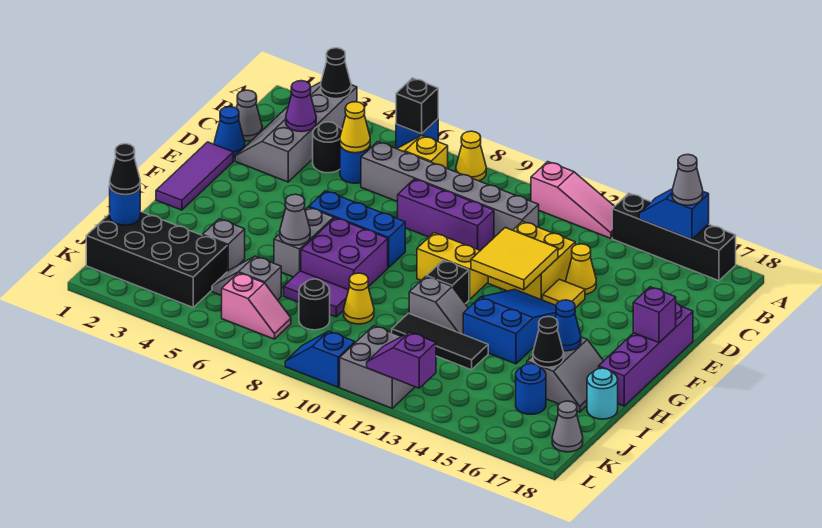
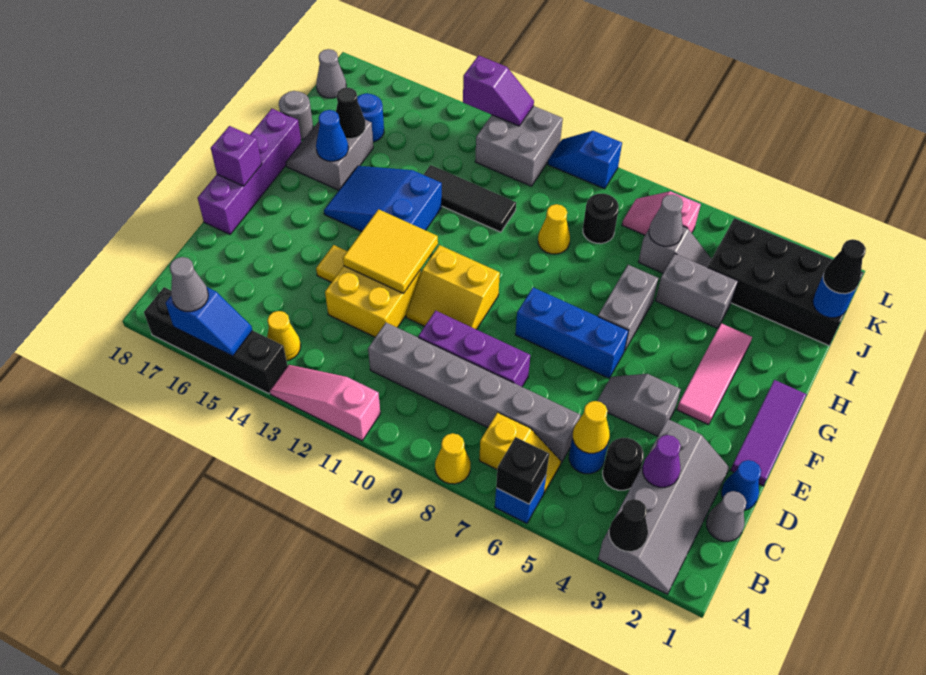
yellow 1x1 cone [566,244,596,294] -> yellow 1x1 cone moved to [267,311,301,361]
none -> pink 1x3 tile [677,323,752,425]
blue 2x3 slope [463,289,556,364] -> blue 2x3 slope turned to [324,166,442,232]
purple 2x2 brick [301,218,388,290] -> none
black 1x1 brick [427,260,469,304] -> none
grey 1x1 cone [280,194,310,245] -> grey 1x1 cone moved to [649,195,683,246]
grey 1x2 slope [409,276,468,334] -> grey 1x2 slope moved to [597,374,681,436]
grey 1x1 brick [202,219,245,272] -> grey 1x2 brick [655,254,738,328]
purple 1x2 tile [284,271,348,317] -> none
cyan 1x1 round brick [587,368,618,419] -> grey 1x1 round brick [279,91,313,140]
blue 1x2 slope [285,331,355,387] -> blue 1x2 slope turned to [548,131,622,189]

